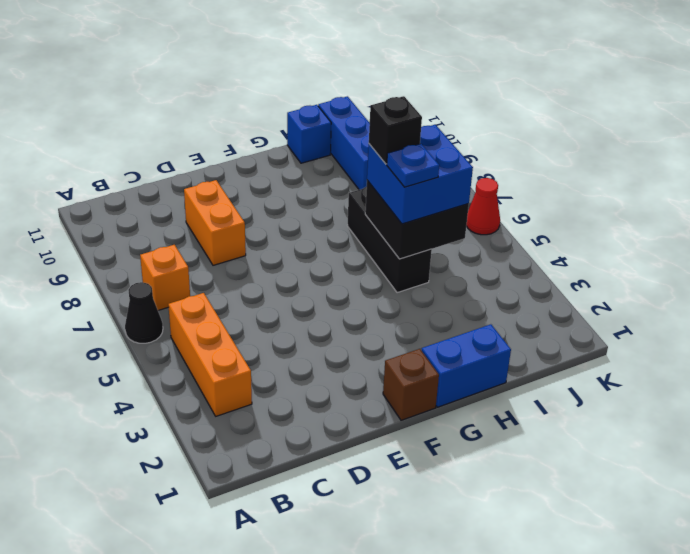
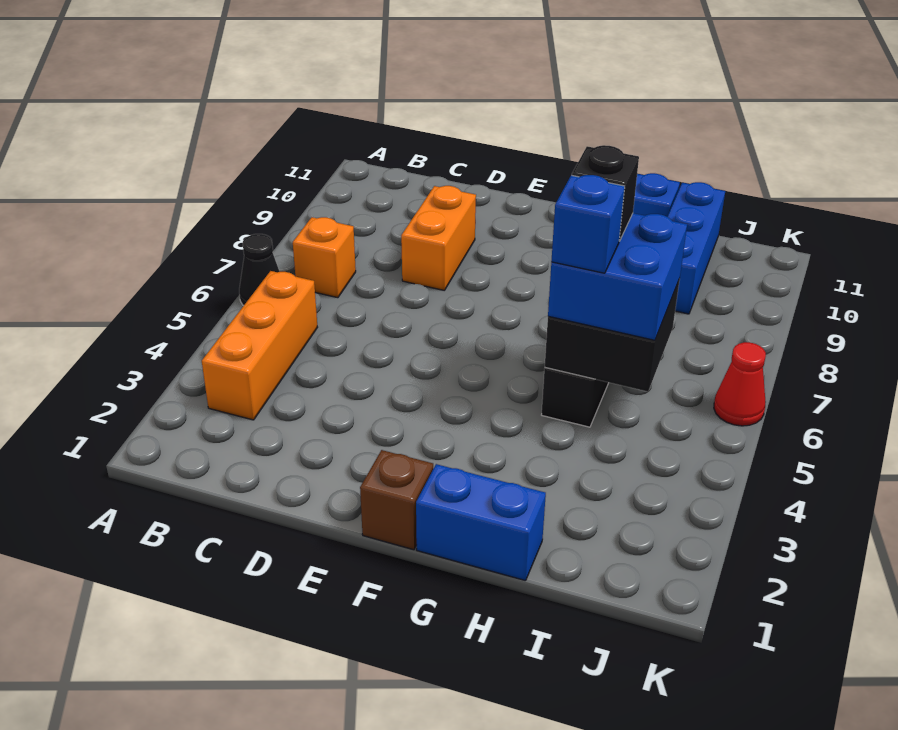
blue 1x1 plate [387,144,439,187] -> blue 1x1 brick [551,175,625,273]

